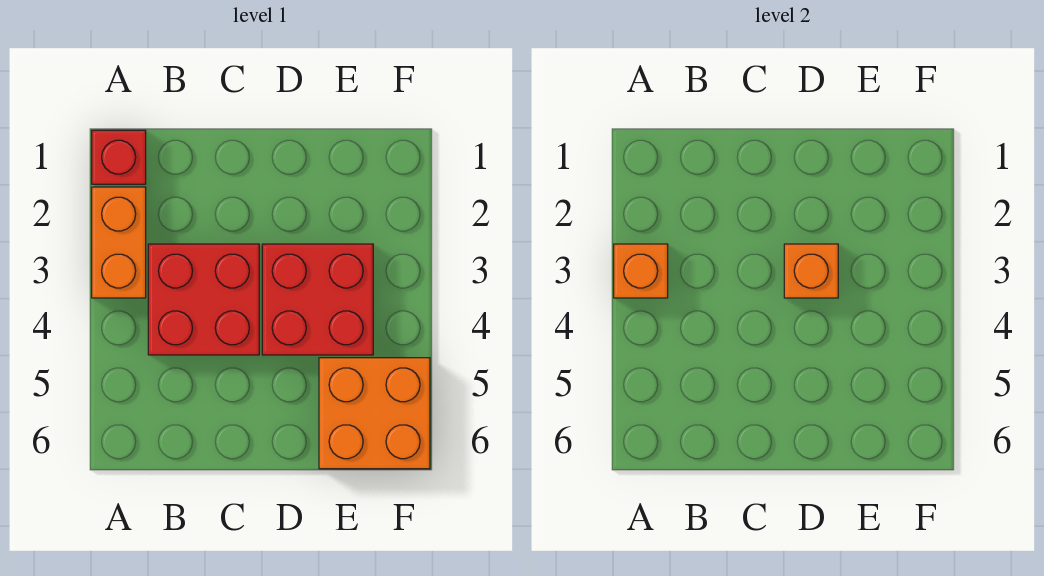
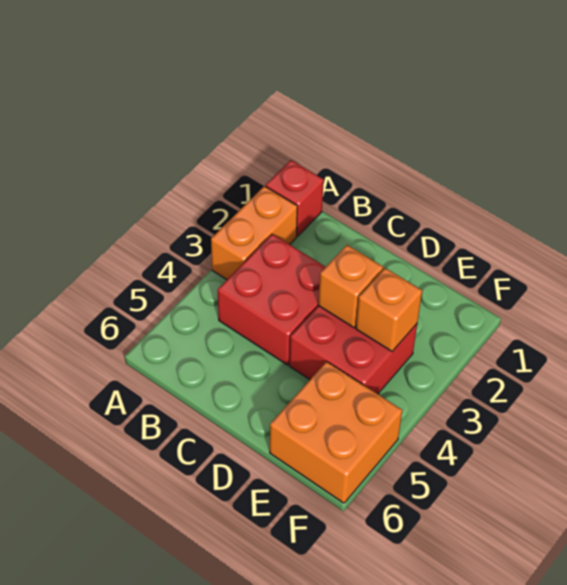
orange 1x1 brick [614,244,668,298] -> orange 1x1 brick moved to [356,268,422,351]

